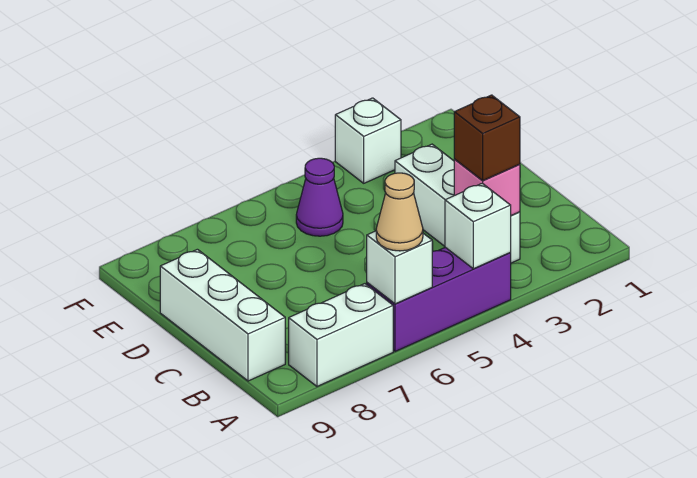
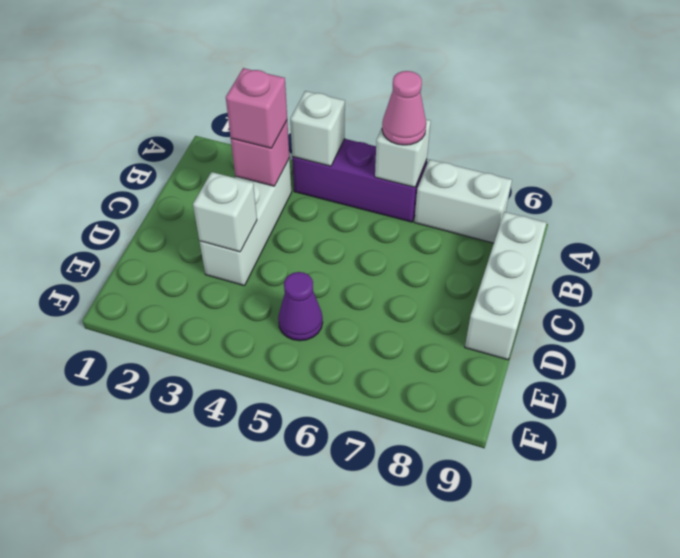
tan 1x1 cone [376,173,423,251] -> pink 1x1 cone [382,71,426,145]
brown 1x1 brick [454,95,520,181] -> pink 1x1 brick [226,68,287,148]
white 1x1 brick [335,98,401,183] -> white 1x1 brick moved to [193,172,257,252]

